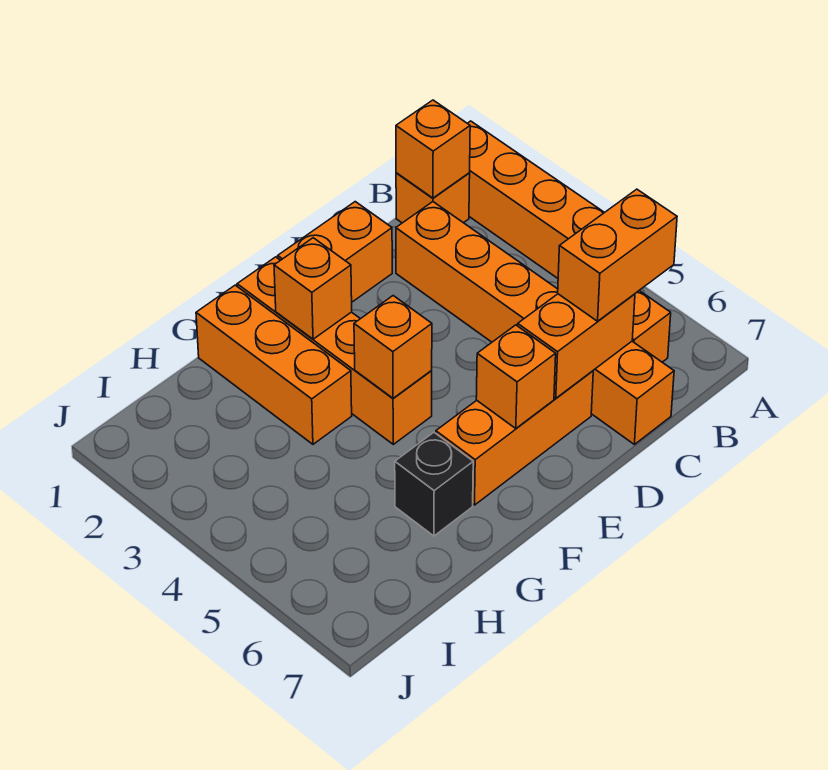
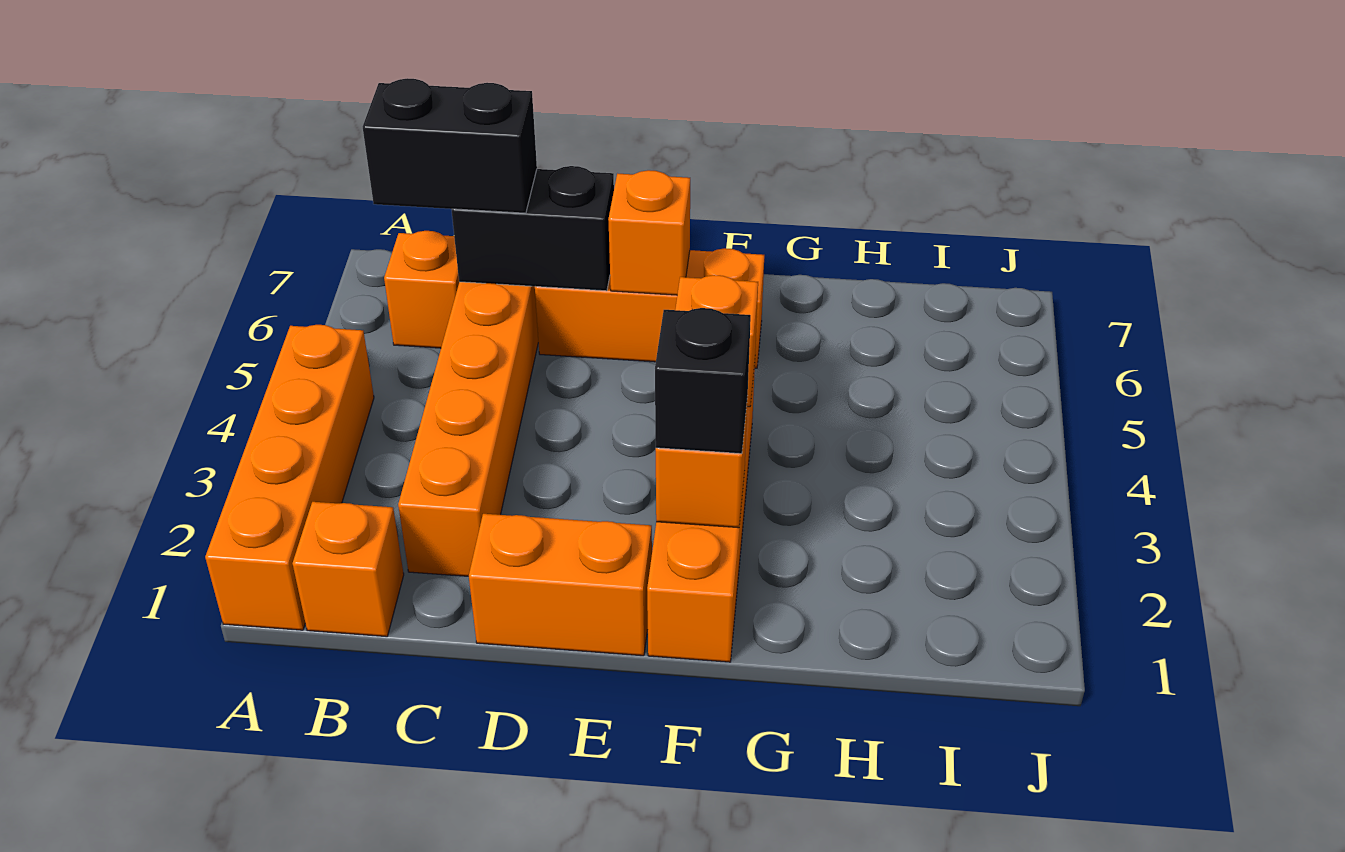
orange 1x1 brick [396,100,470,198] -> none
orange 1x2 brick [558,189,677,321] -> black 1x2 brick [363,78,537,213]
orange 1x2 brick [518,294,635,398] -> black 1x2 brick [452,166,614,291]
orange 1x3 brick [196,285,352,444] -> none
black 1x1 brick [395,432,473,536] -> black 1x1 brick moved to [655,308,751,454]

